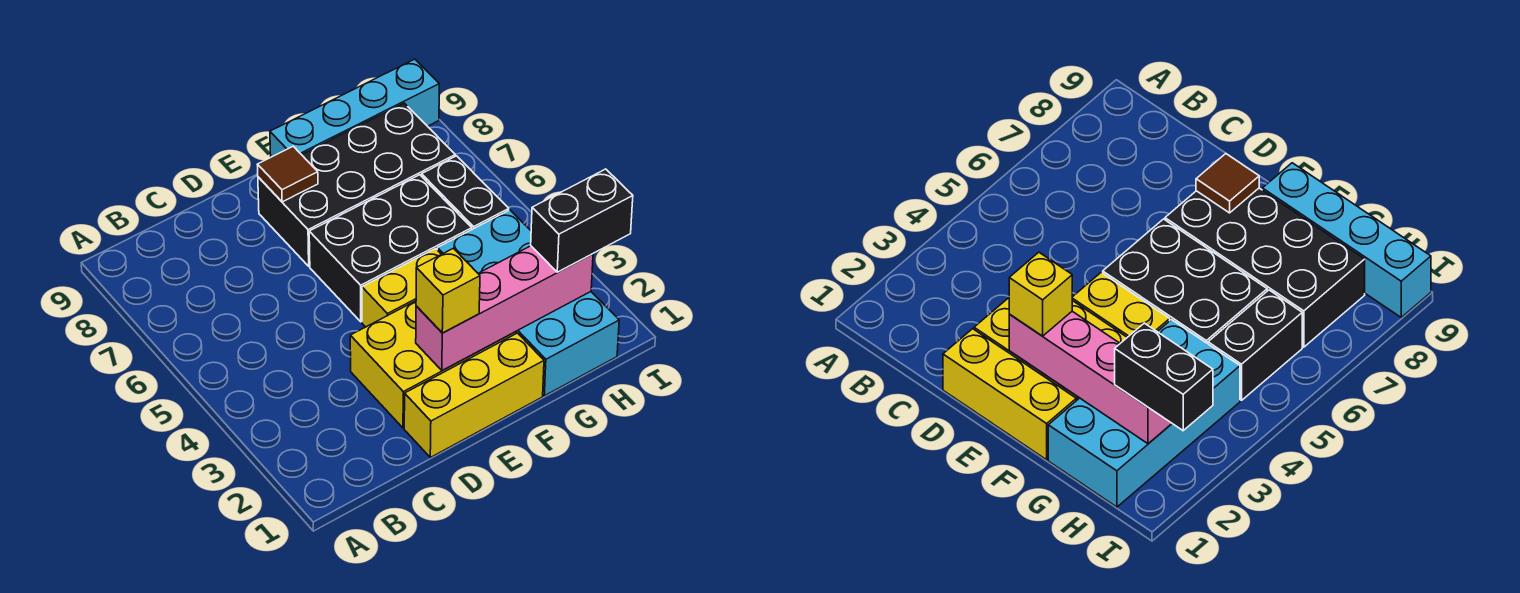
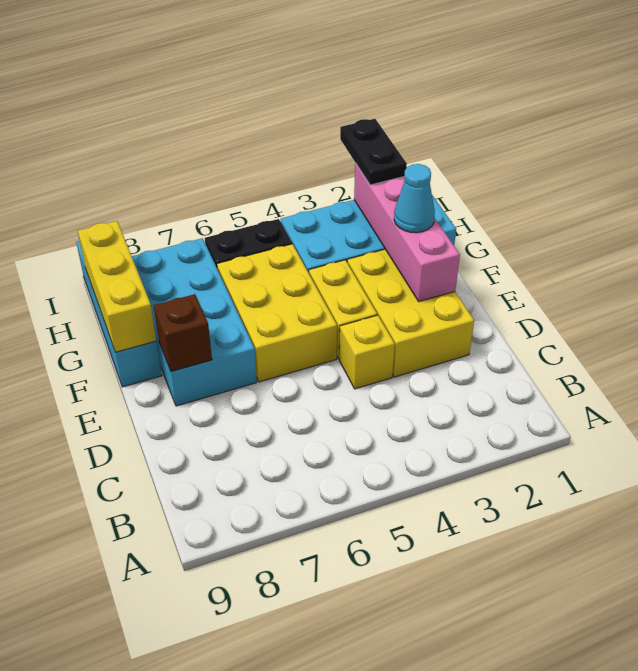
yellow 1x3 brick [404,333,544,458] -> yellow 1x3 brick moved to [78,221,156,352]
yellow 1x1 brick [416,248,480,333] -> yellow 1x1 brick moved to [339,315,395,389]
black 2x3 brick [309,175,472,322] -> yellow 2x3 brick [217,244,337,382]
black 2x4 brick [258,103,455,266] -> cyan 2x4 brick [132,238,257,406]
brown 1x1 tile [257,146,318,202] -> brown 1x1 brick [153,294,212,372]
none -> cyan 1x1 cone [394,164,435,233]
black 1x2 brick [531,169,633,272] -> black 1x2 plate [340,119,407,185]

